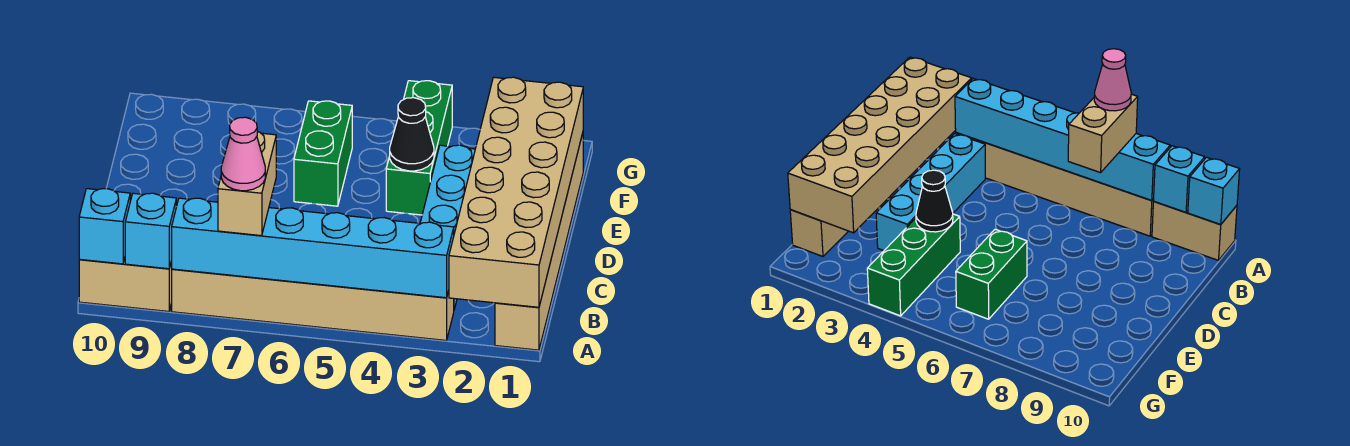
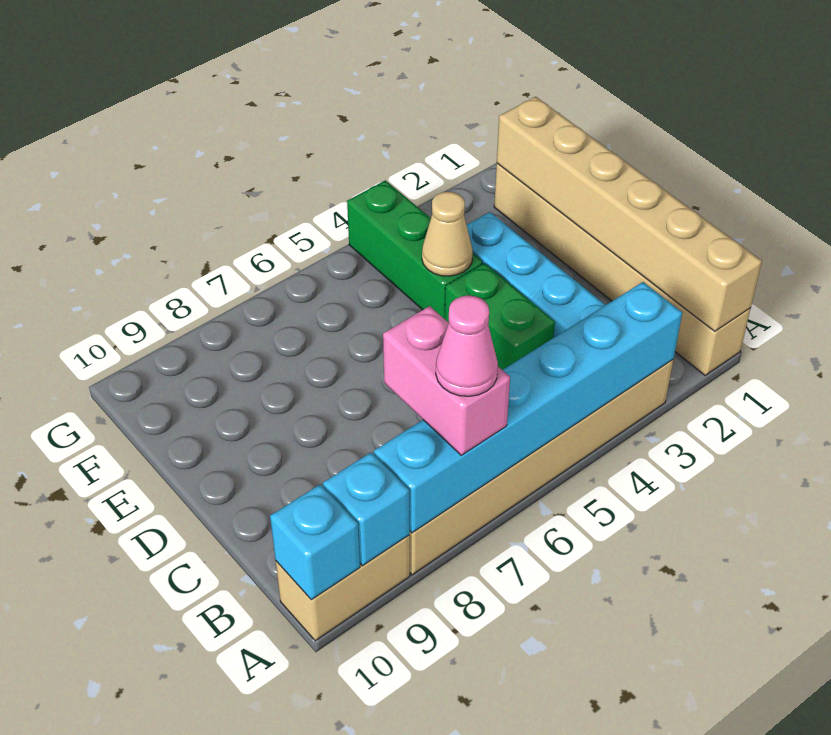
tan 2x6 brick [449,77,583,307] -> tan 1x6 brick [497,97,762,331]
tan 1x2 brick [218,132,276,236] -> pink 1x2 brick [383,306,510,455]
black 1x1 cone [390,98,434,171] -> tan 1x1 cone [422,192,473,276]
green 1x2 brick [294,101,352,206] -> green 1x2 brick moved to [445,263,555,370]

